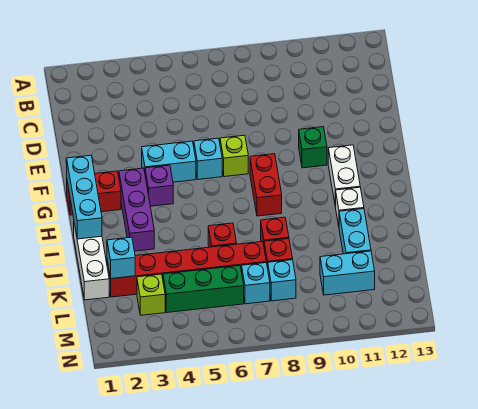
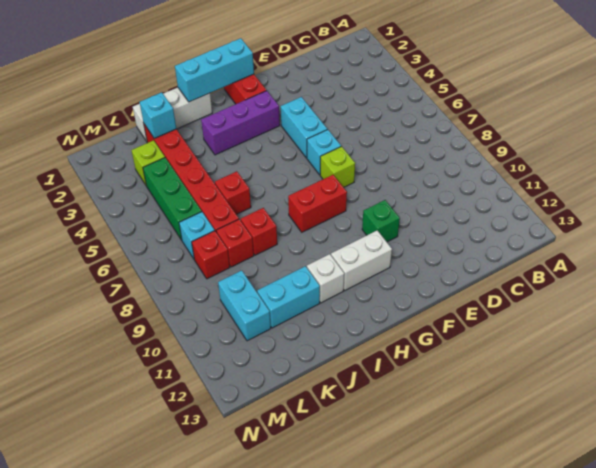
purple 1x1 brick [145,165,173,206] -> none
cyan 1x1 brick [268,260,296,301] -> red 1x1 brick [192,231,230,279]

